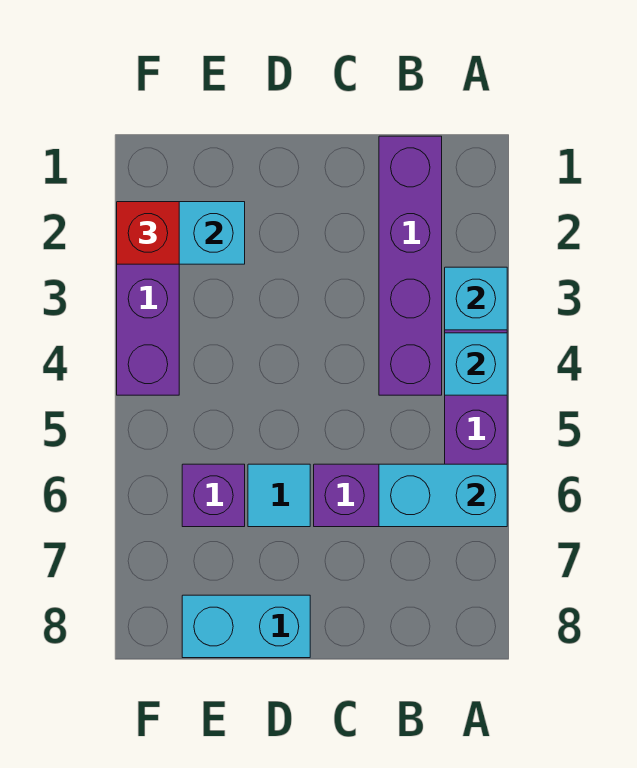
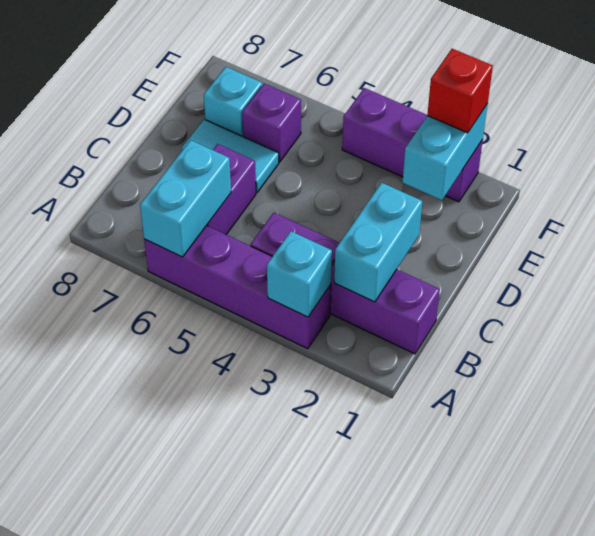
cyan 1x1 brick [445,333,507,395] -> cyan 1x1 brick moved to [204,67,262,136]
cyan 1x1 tile [248,464,310,527] -> cyan 1x2 tile [182,119,279,192]
cyan 1x2 brick [182,595,310,658] -> cyan 1x2 brick moved to [334,183,422,302]

